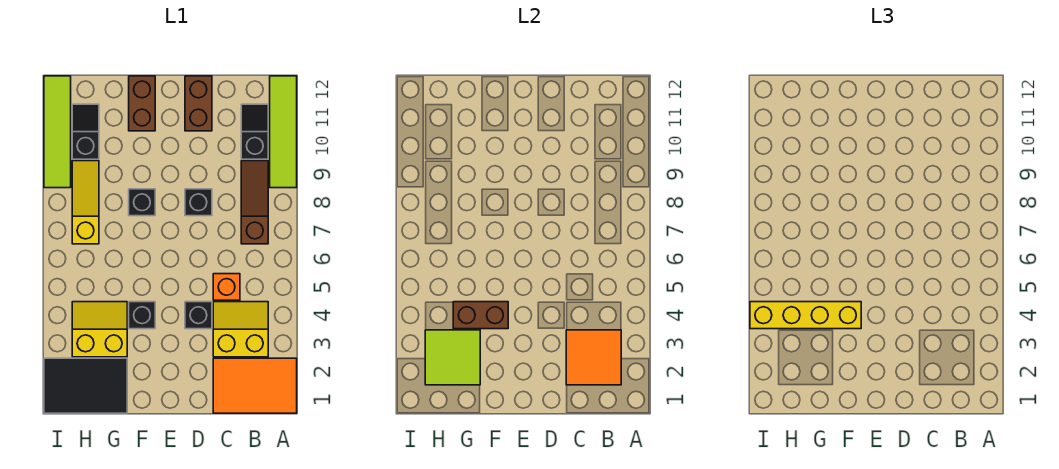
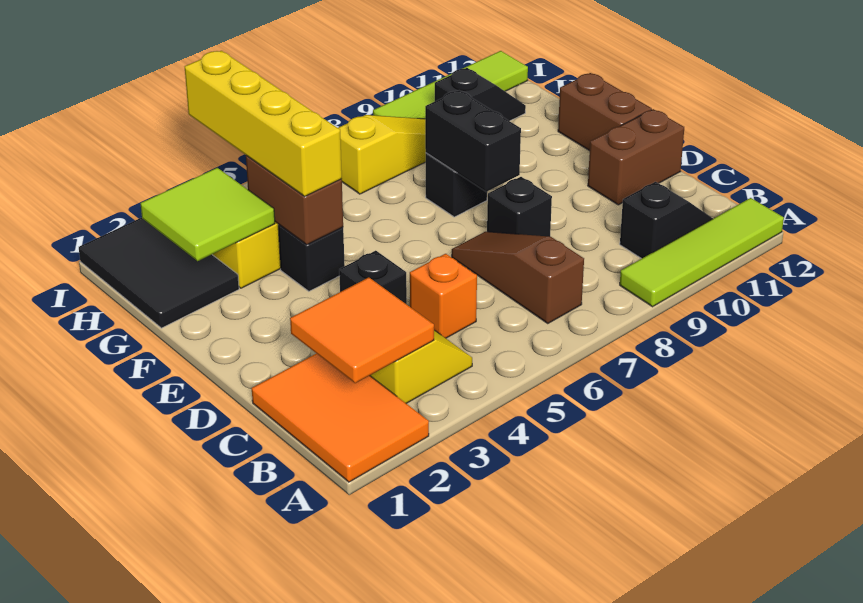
brown 1x3 slope [241,161,268,244] -> brown 1x3 slope turned to [452,232,584,323]
none -> black 1x2 brick [425,90,521,192]
brown 1x2 brick [129,76,155,131] -> brown 1x2 brick turned to [558,73,652,151]

